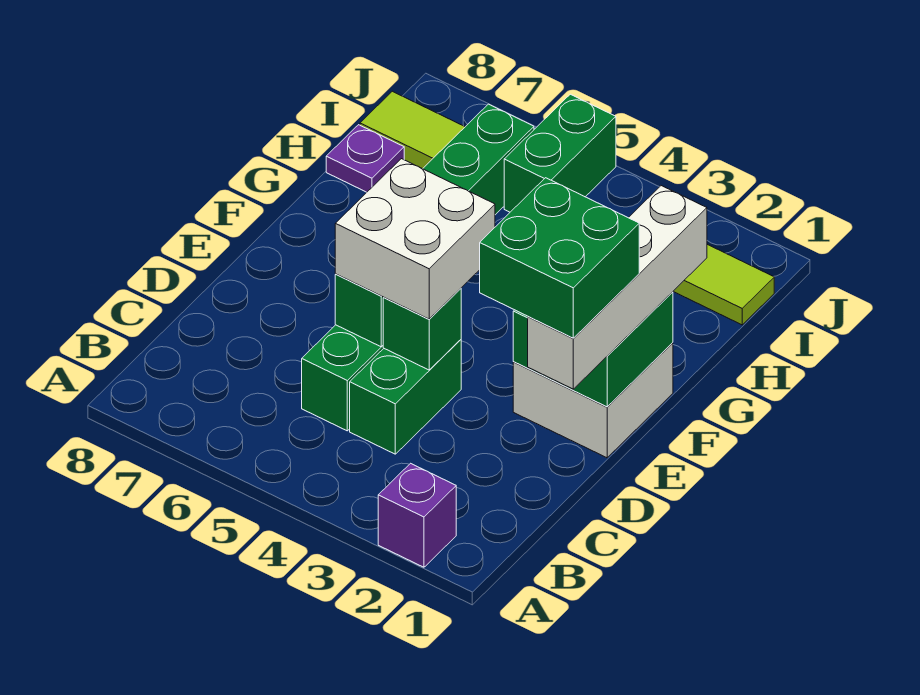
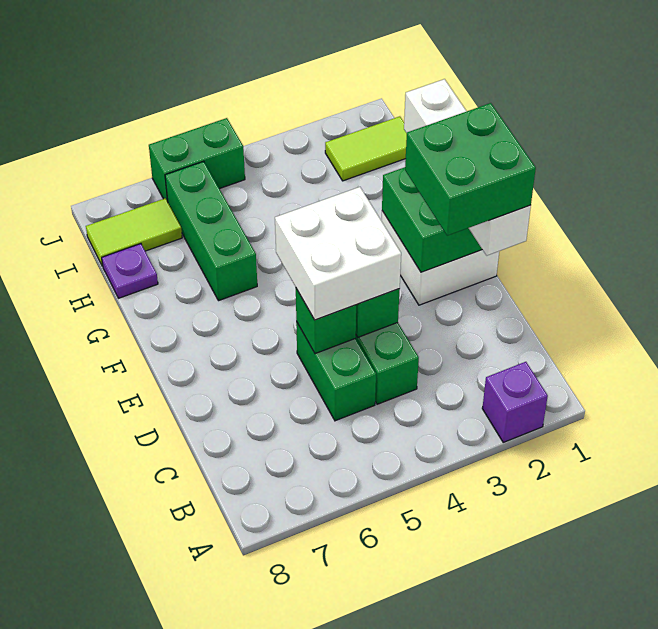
green 1x2 brick [504,94,616,212] -> green 1x2 brick turned to [149,118,245,202]

